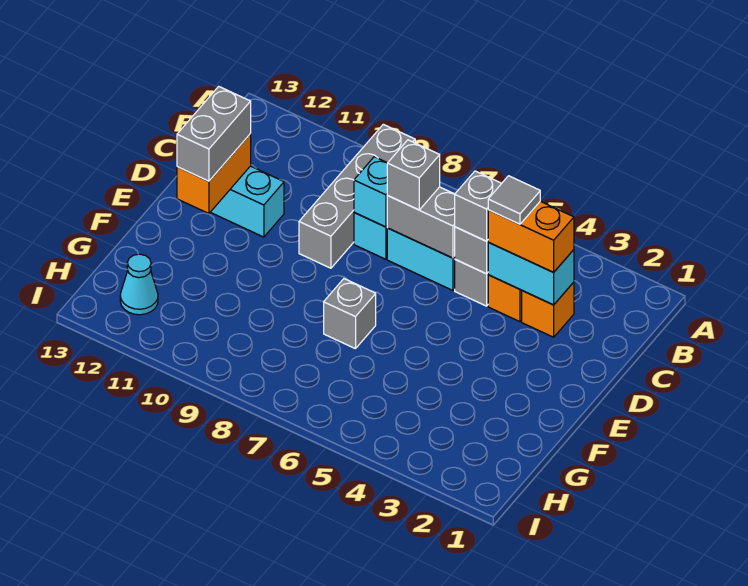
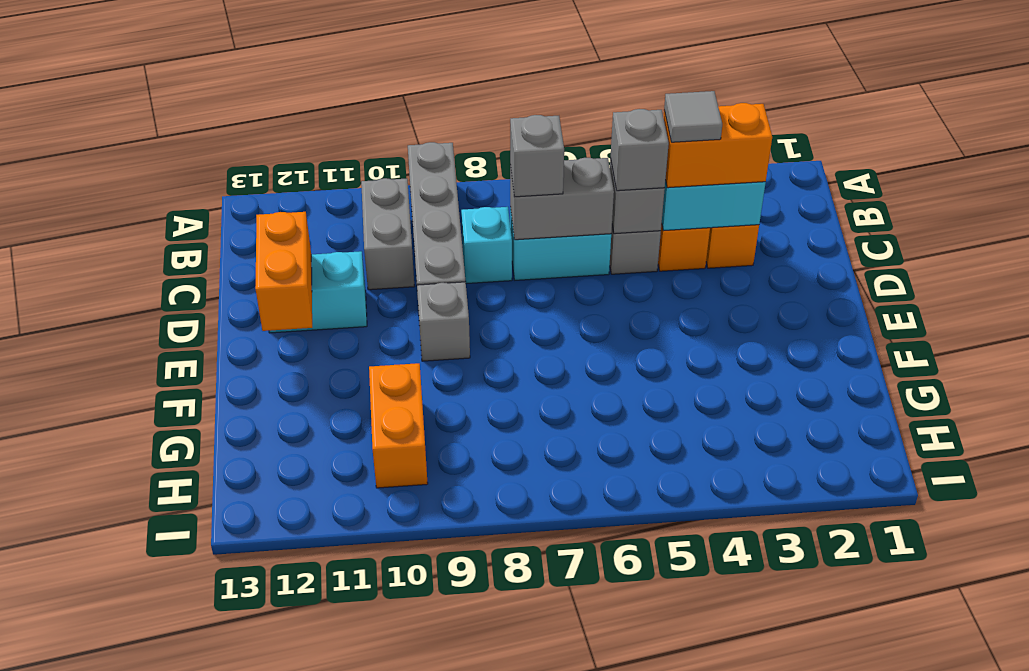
cyan 1x1 brick [354,157,388,227] -> none
grey 1x2 brick [177,86,251,181] -> grey 1x2 brick moved to [361,178,414,290]
grey 1x1 brick [324,279,376,349] -> grey 1x1 brick moved to [417,282,470,361]
none -> orange 1x2 brick [369,363,428,488]
cyan 1x1 cone [120,254,158,315] -> none

